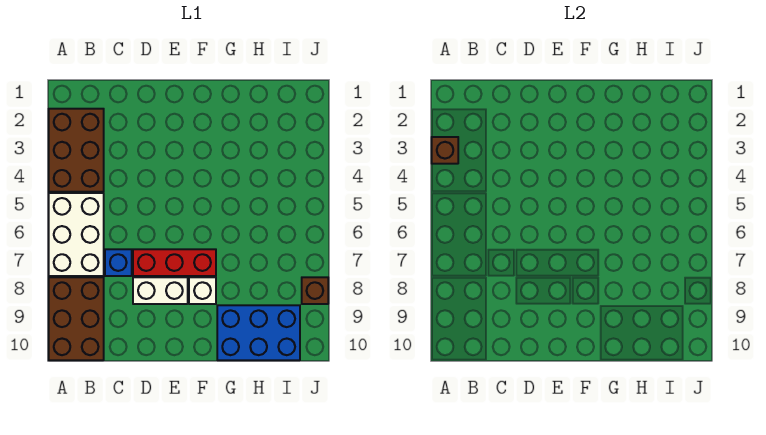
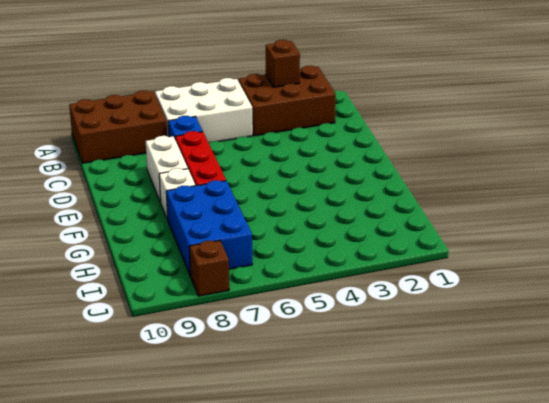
blue 2x3 brick [217,305,300,360] -> blue 2x3 brick moved to [166,180,252,276]

